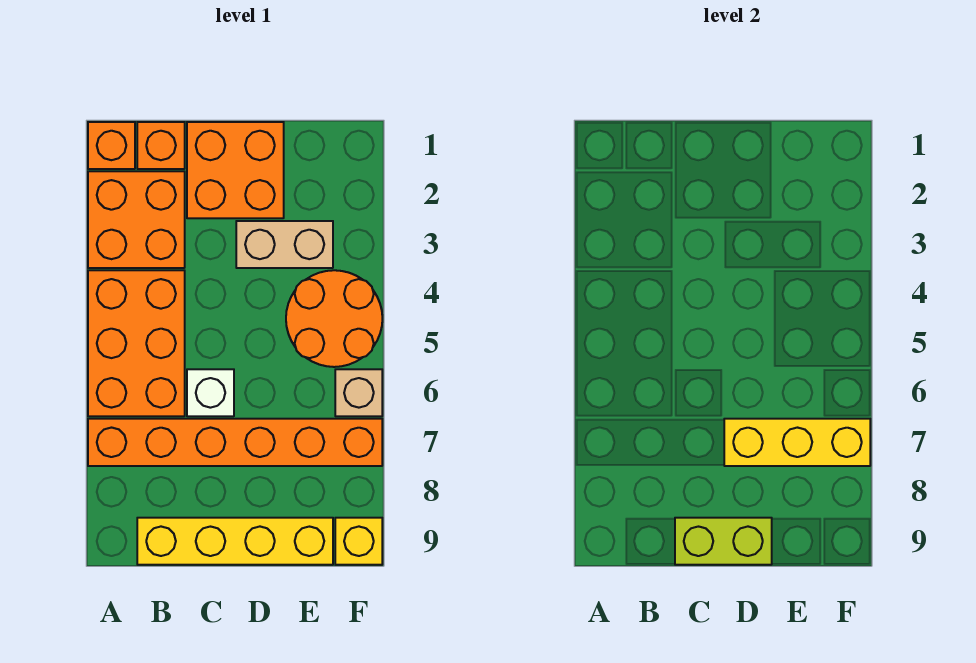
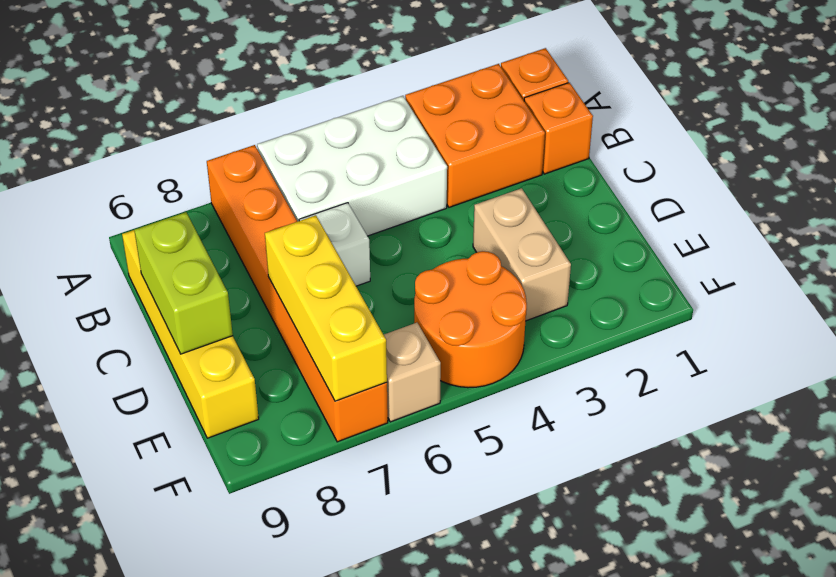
orange 2x3 brick [88,270,185,416] -> white 2x3 brick [257,96,447,236]
orange 2x2 brick [187,122,284,218] -> none
yellow 1x1 brick [335,518,382,565] -> none

